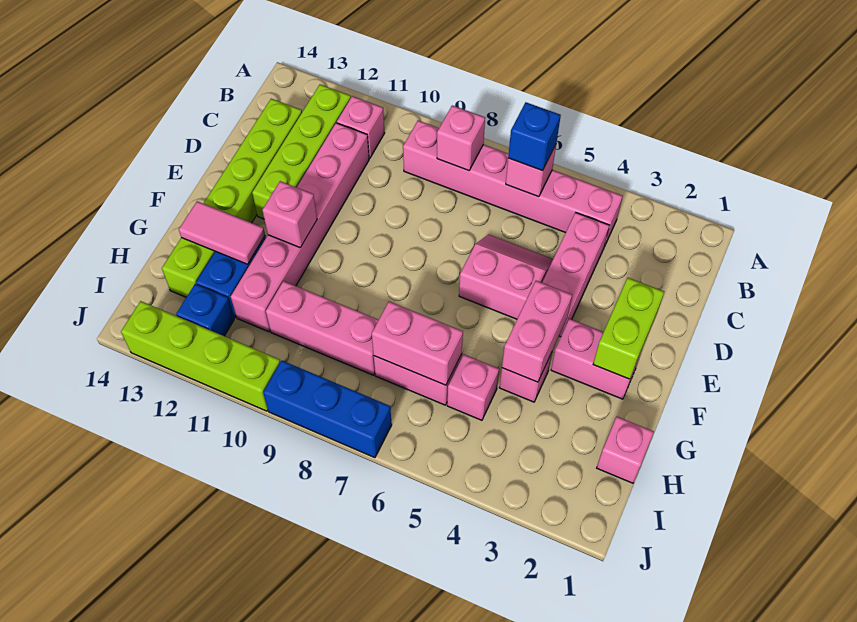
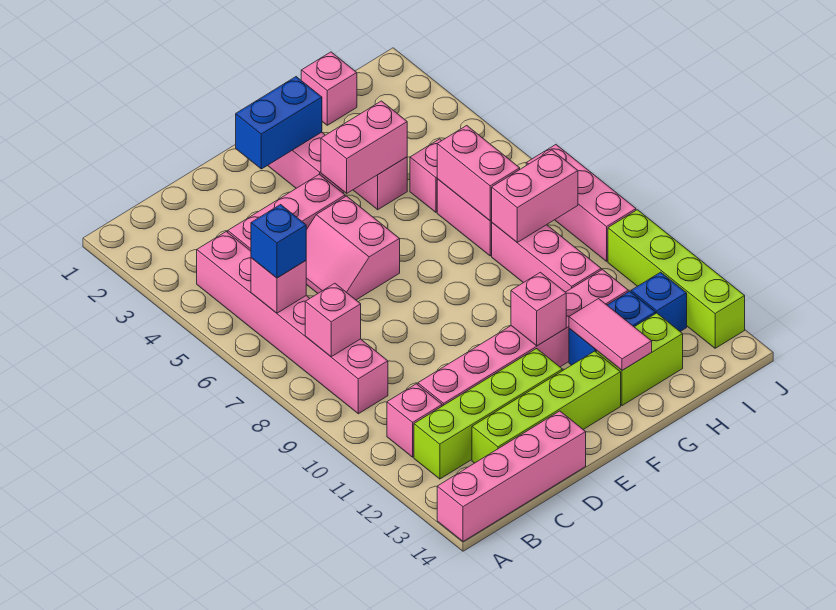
none -> pink 1x4 brick [437,411,586,542]
lime 1x2 brick [593,278,664,379] -> blue 1x2 brick [236,77,322,169]
none -> pink 1x2 brick [492,150,578,242]
blue 1x3 brick [263,361,392,458] -> pink 1x3 brick [526,145,636,261]

